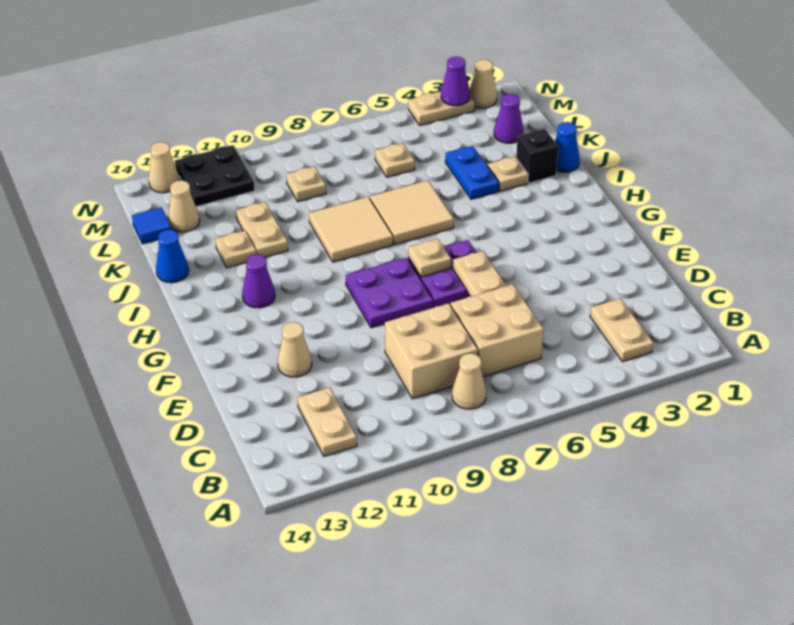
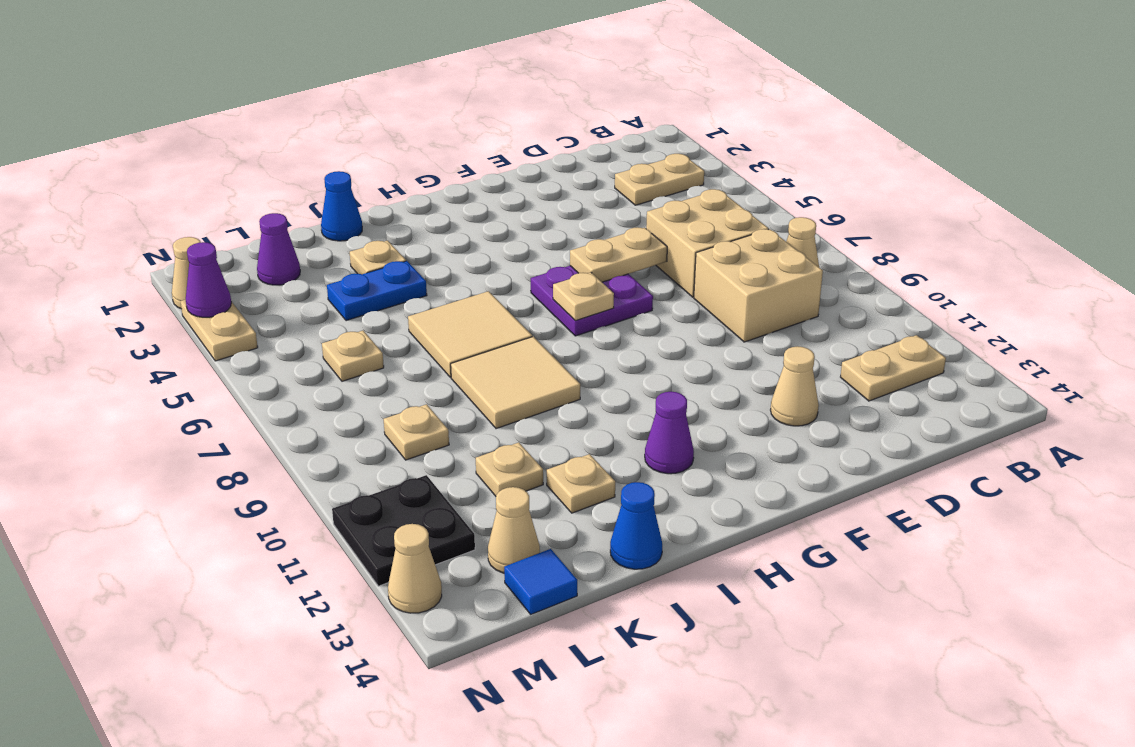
purple 2x2 plate [346,258,433,328] -> none
black 1x1 brick [516,129,559,183] -> none
tan 1x2 plate [236,202,288,257] -> tan 1x1 plate [476,442,543,496]

